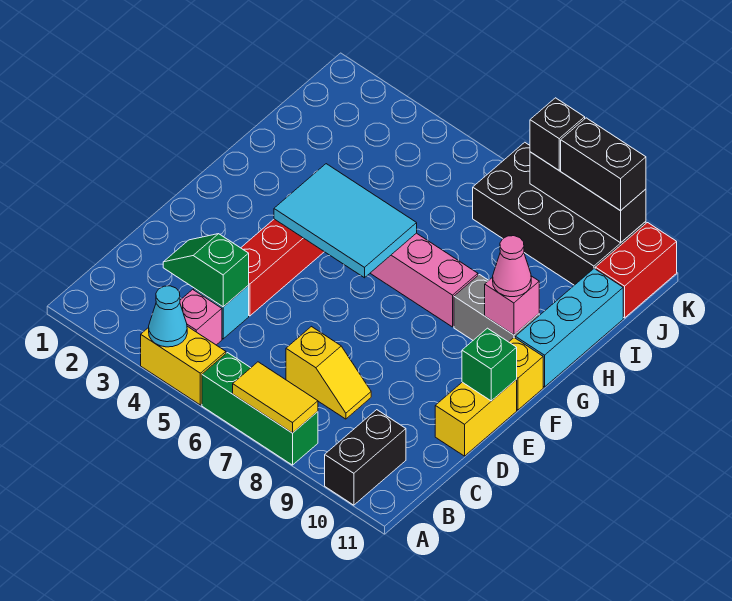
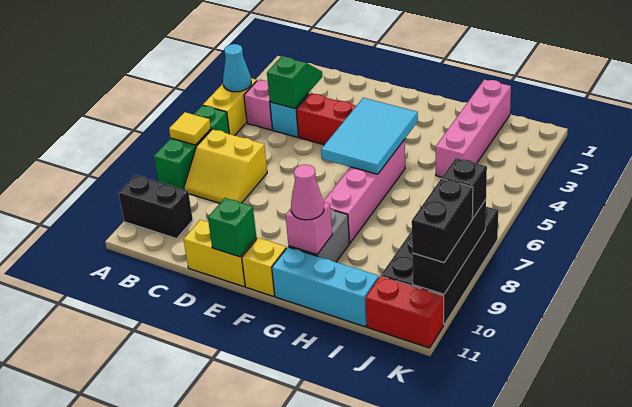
yellow 1x2 tile [233,362,318,433] -> yellow 1x1 tile [169,112,211,145]
yellow 1x2 slope [286,327,371,419] -> yellow 2x2 slope [184,129,267,203]
none -> pink 1x4 brick [436,80,511,177]

